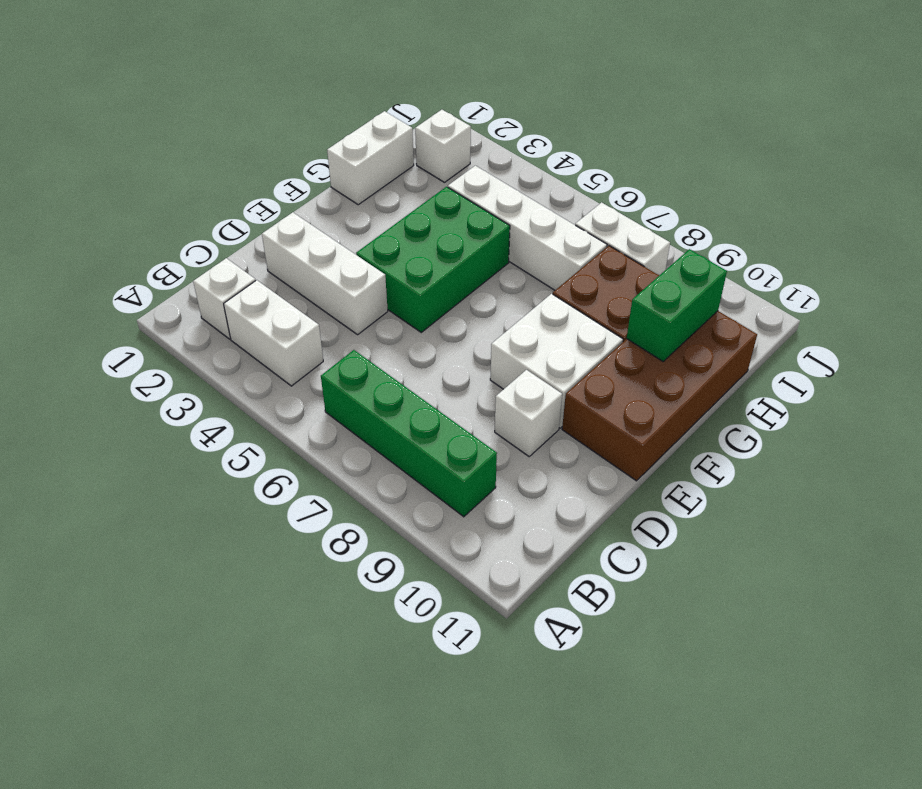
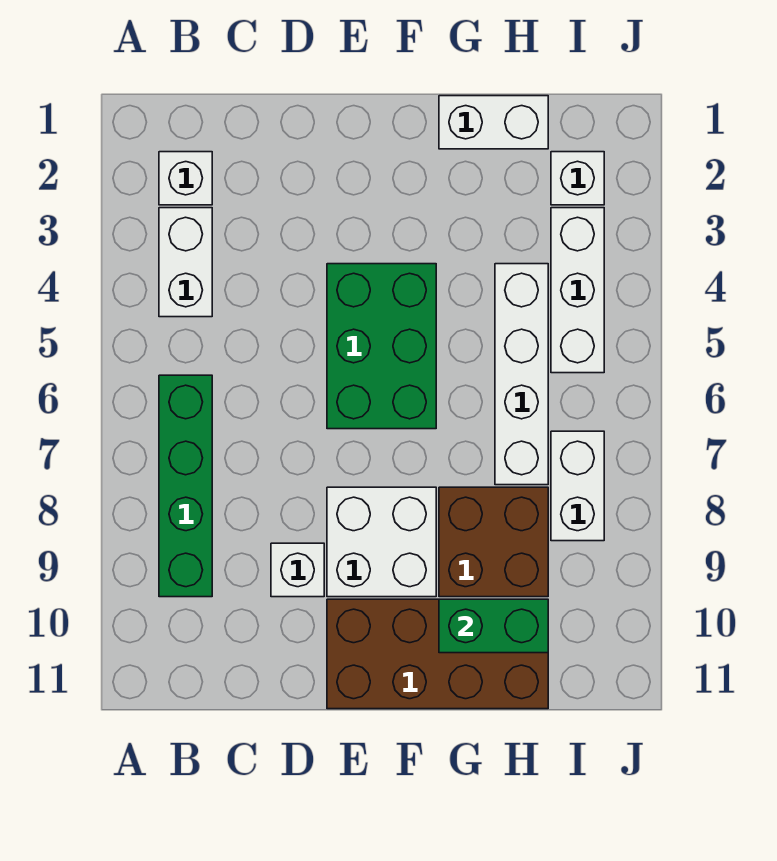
white 1x3 brick [262,212,388,335] -> white 1x3 brick moved to [551,208,604,373]
green 2x3 brick [356,187,510,332] -> green 2x3 brick turned to [327,264,436,429]

